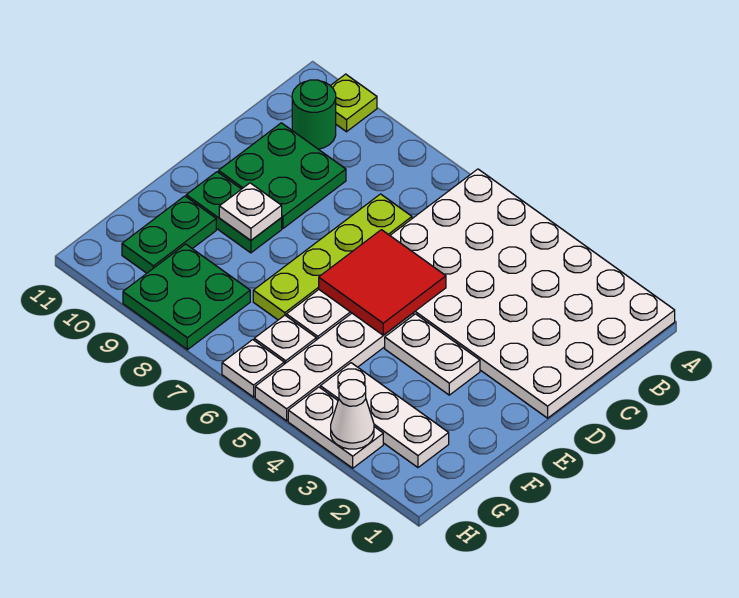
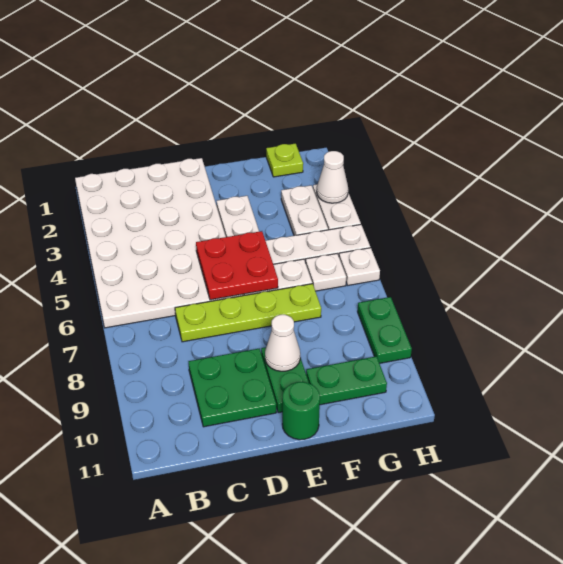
lime 1x1 plate [331,74,377,132] -> lime 1x1 plate moved to [266,143,303,177]
green 1x1 round brick [292,80,336,149] -> green 1x1 round brick moved to [282,382,320,440]
red 2x2 tile [319,230,446,335] -> red 2x2 plate [196,231,278,300]
white 1x1 plate [219,183,282,240] -> white 1x1 cone [265,315,300,371]
white 1x3 plate [320,363,449,467] -> white 1x2 plate [281,185,328,236]
green 2x2 plate [123,244,250,350] -> green 1x2 plate [358,297,412,363]

